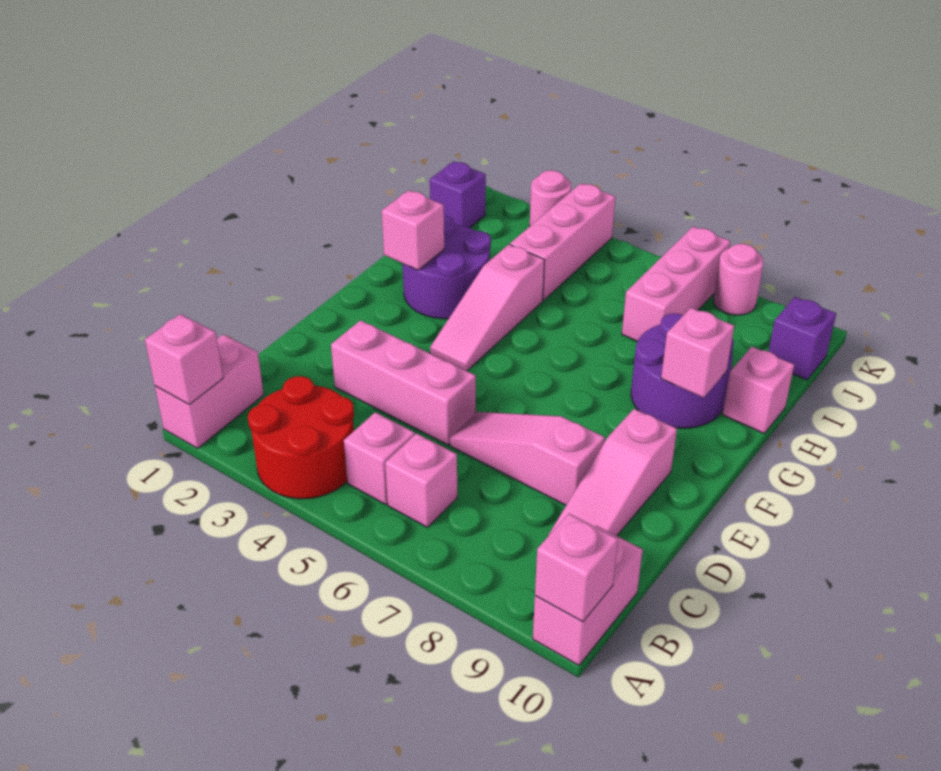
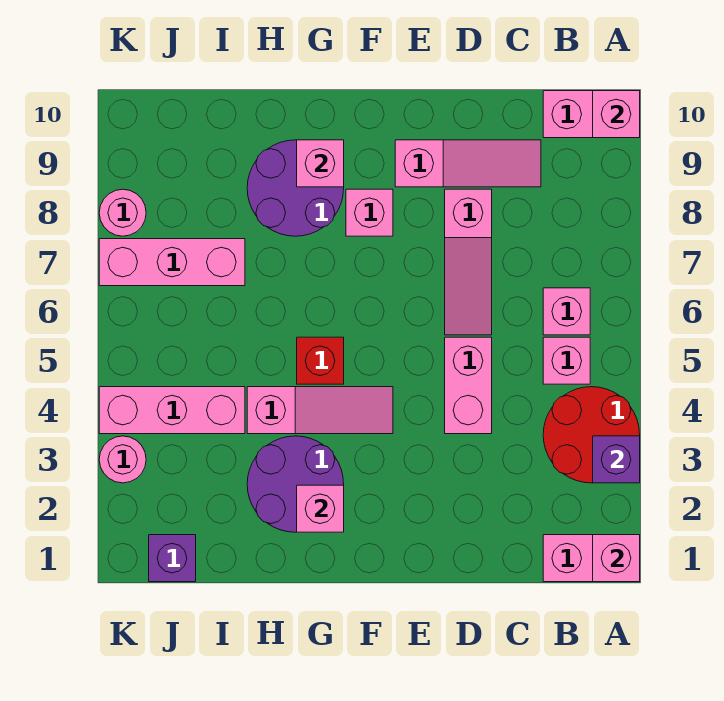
pink 1x3 brick [331,320,476,445] -> pink 1x2 brick [445,337,492,434]
none -> red 1x1 brick [297,337,344,384]
pink 1x1 brick [722,347,794,433] -> pink 1x1 brick moved to [346,189,393,236]
purple 1x1 brick [769,297,836,380] -> purple 1x1 brick moved to [593,436,640,483]

